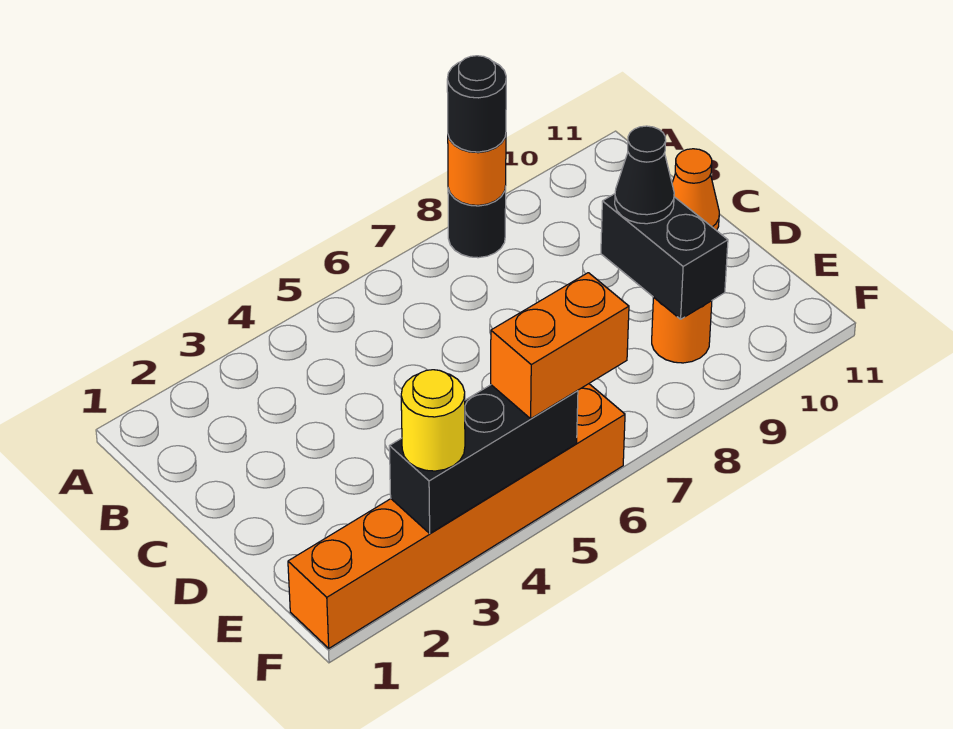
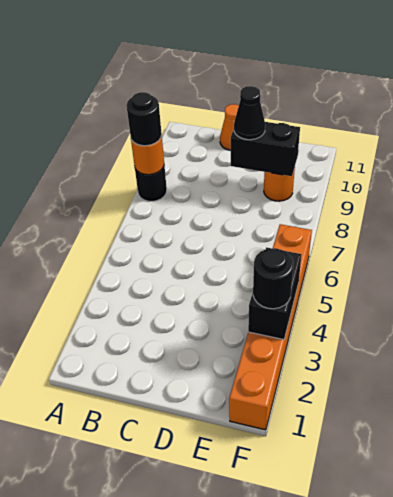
black 1x3 brick [389,385,578,533] -> black 1x2 brick [248,247,302,340]
yellow 1x1 round brick [401,370,465,471] -> black 1x1 round brick [253,248,293,309]
orange 1x2 brick [491,273,629,419] -> none

